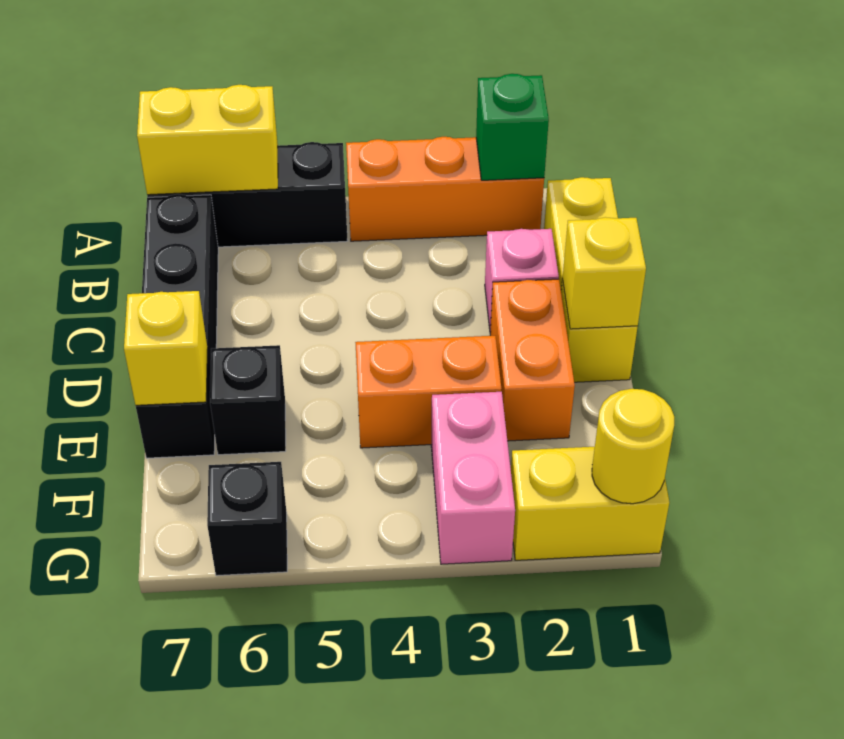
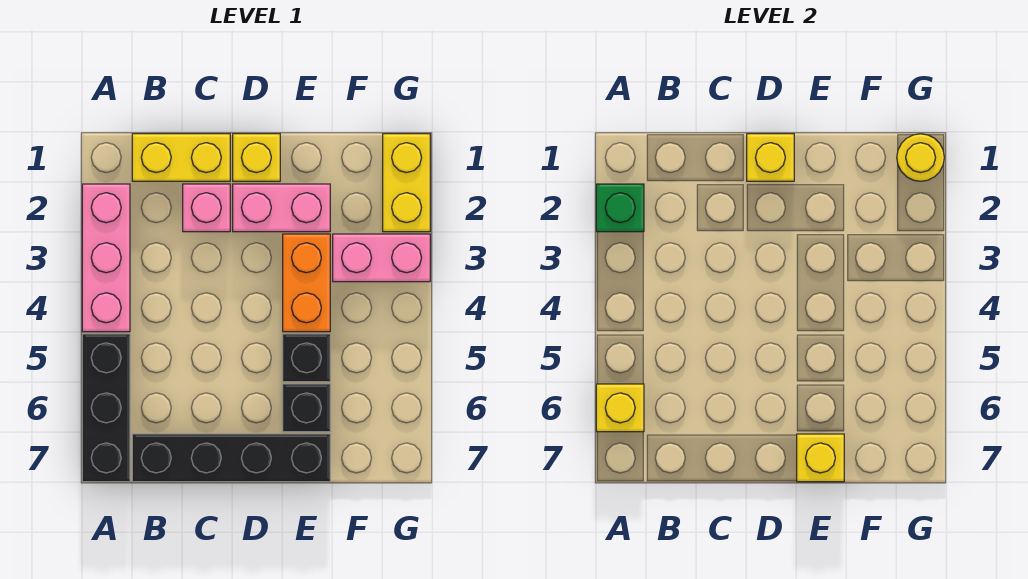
orange 1x3 brick [346,137,544,241] -> pink 1x3 brick [82,184,130,332]
yellow 1x2 brick [137,85,278,195] -> yellow 1x1 brick [596,384,644,432]
orange 1x2 brick [490,279,575,441] -> pink 1x2 brick [233,184,330,232]
black 1x1 brick [207,462,287,576] -> black 1x1 brick moved to [283,334,330,382]

